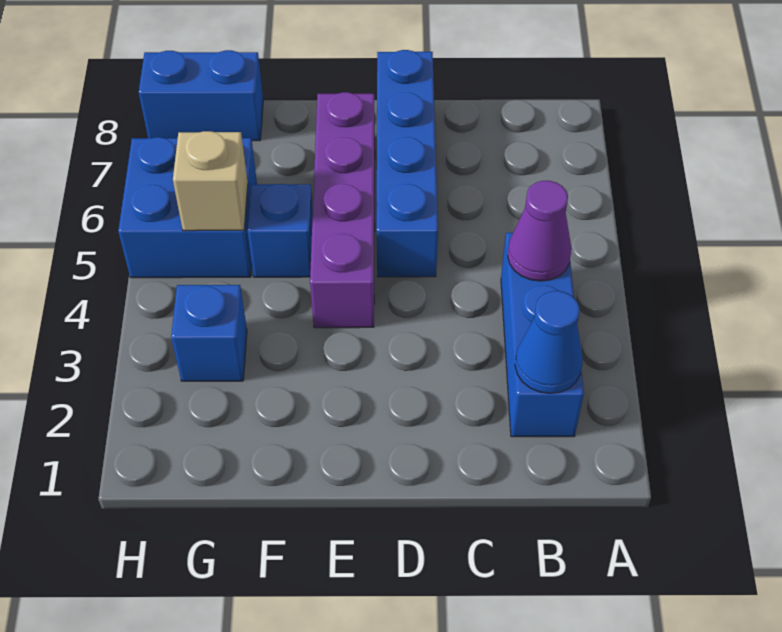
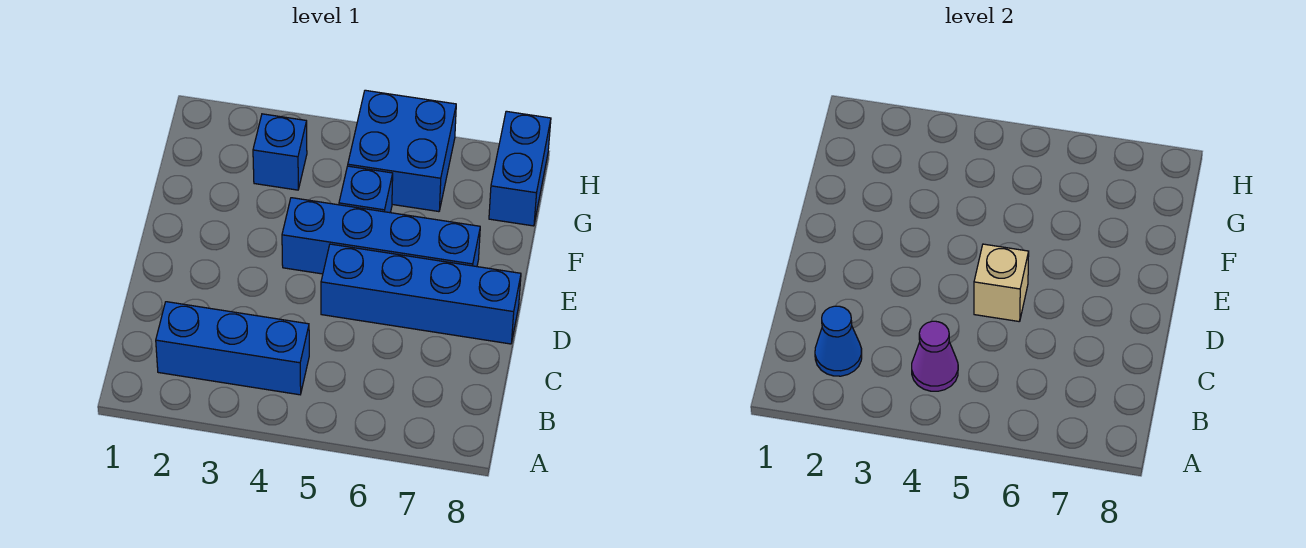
purple 1x4 brick [310,92,375,328] -> blue 1x4 brick [282,198,480,274]
tan 1x1 brick [173,131,248,231] -> tan 1x1 brick moved to [974,244,1029,322]

